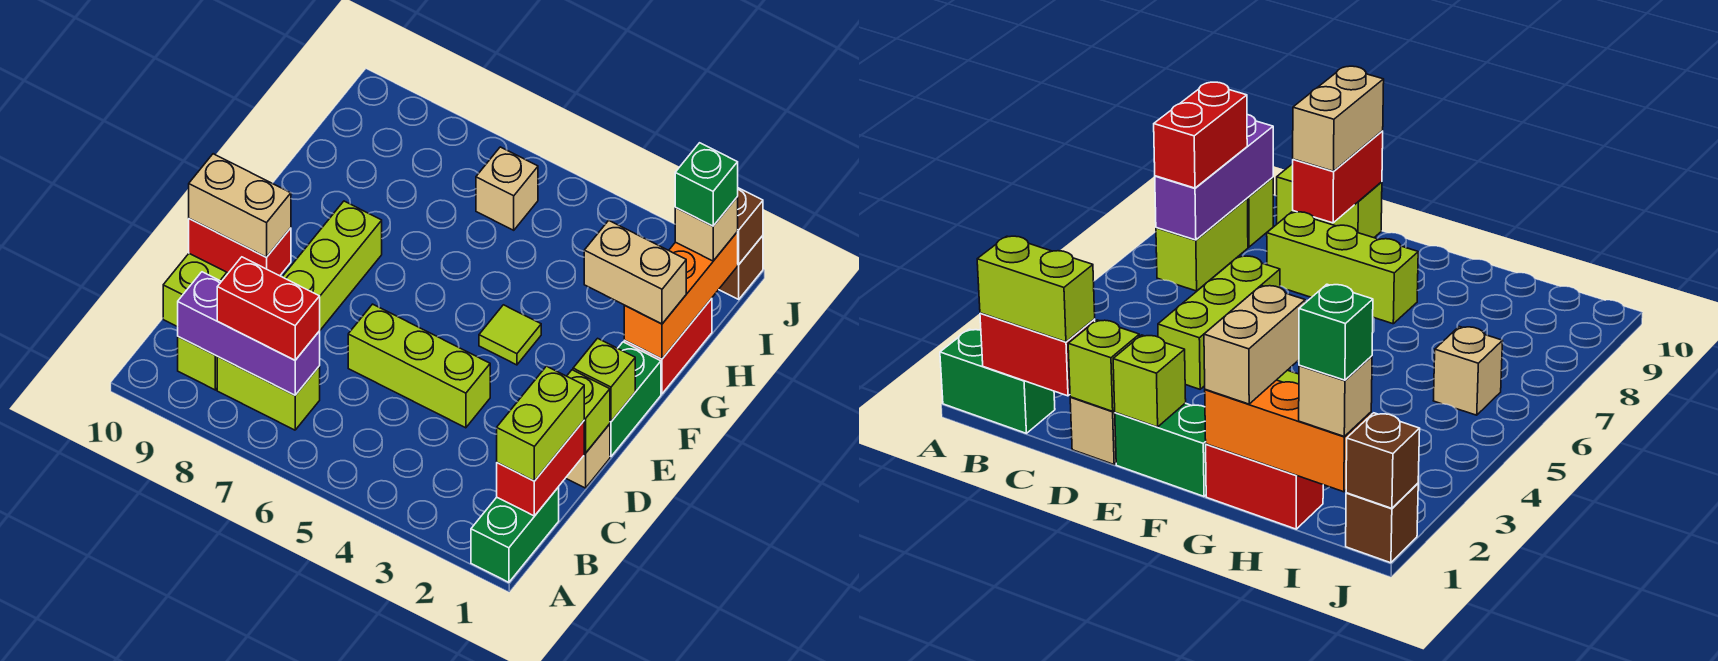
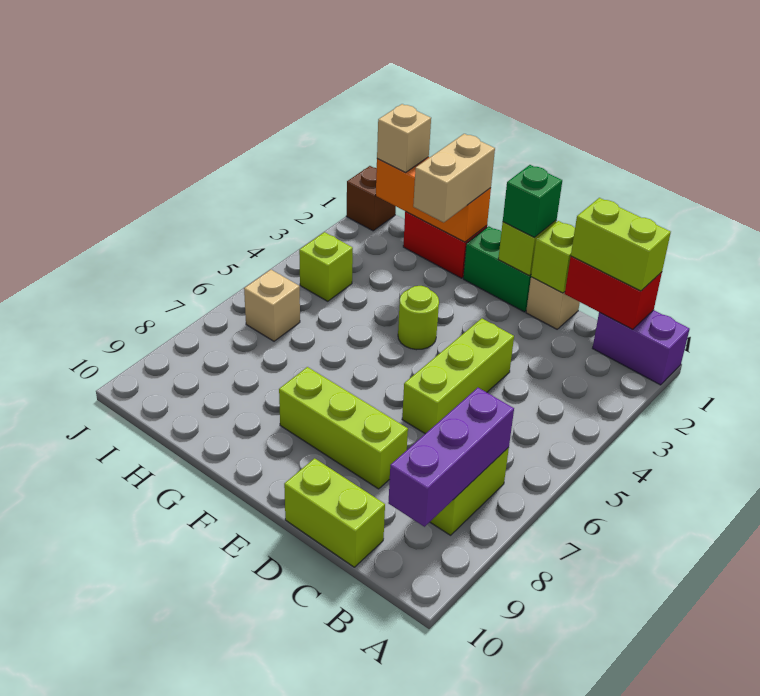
green 1x2 brick [471,487,559,582] -> purple 1x2 brick [593,310,690,385]
red 1x2 brick [217,257,320,360] -> none
lime 1x1 brick [178,337,218,390] -> lime 1x1 brick moved to [299,232,353,301]
red 1x2 brick [189,219,291,276] -> none
tan 1x2 brick [189,154,291,257] -> none
lime 1x1 tile [479,305,541,365] -> lime 1x1 round brick [398,286,439,350]
green 1x1 brick [675,143,738,226] -> green 1x1 brick moved to [503,165,562,237]
brown 1x1 brick [737,188,763,264] -> none

